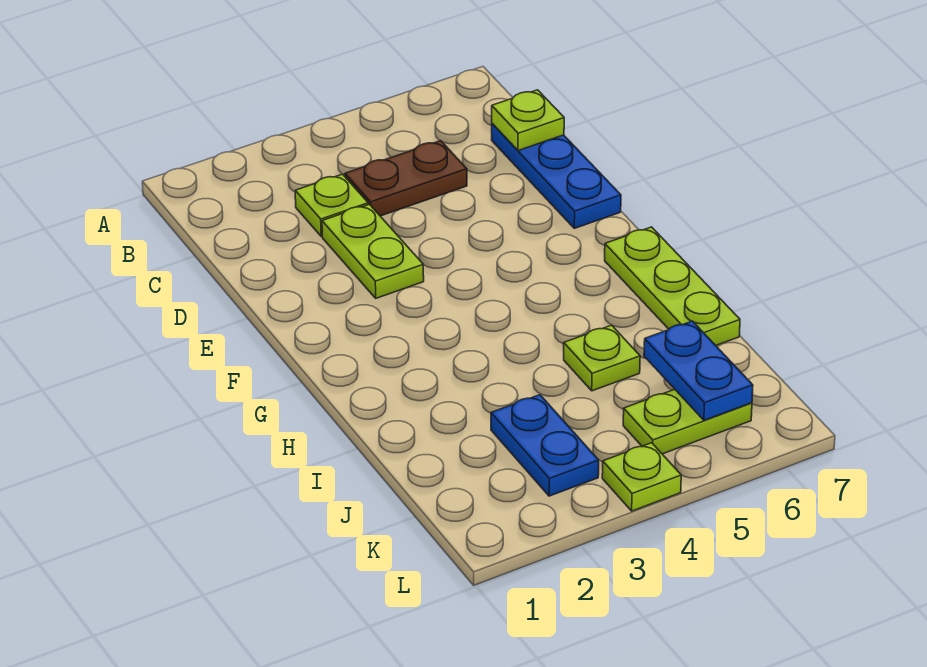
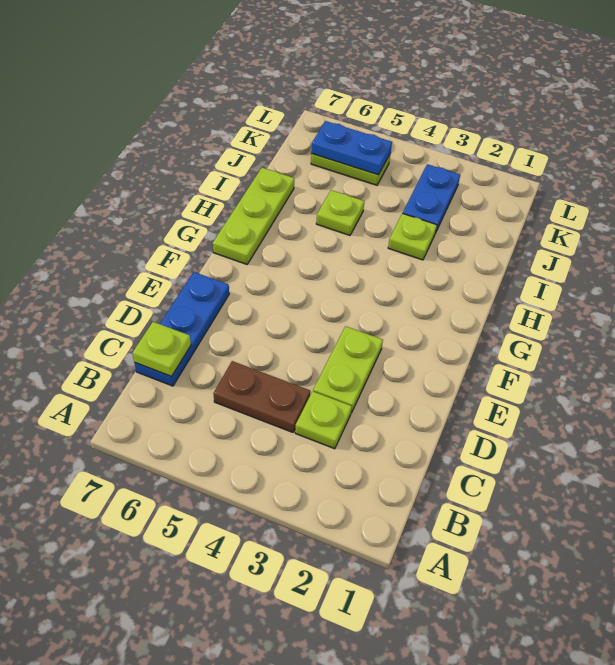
blue 1x2 plate [644,321,753,420] -> blue 1x2 plate turned to [311,121,392,175]
lime 1x1 plate [602,443,681,511] -> lime 1x1 plate moved to [388,213,437,260]

